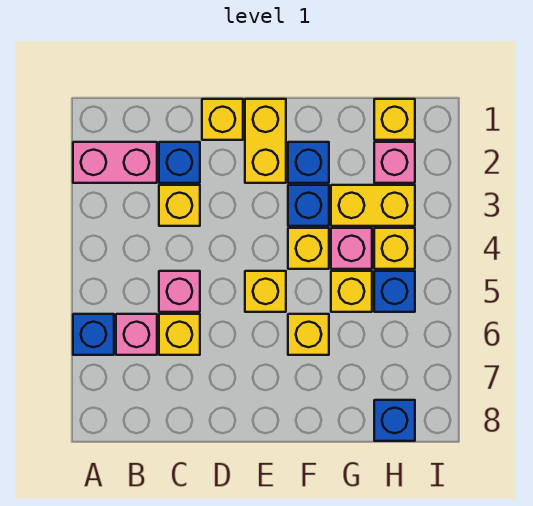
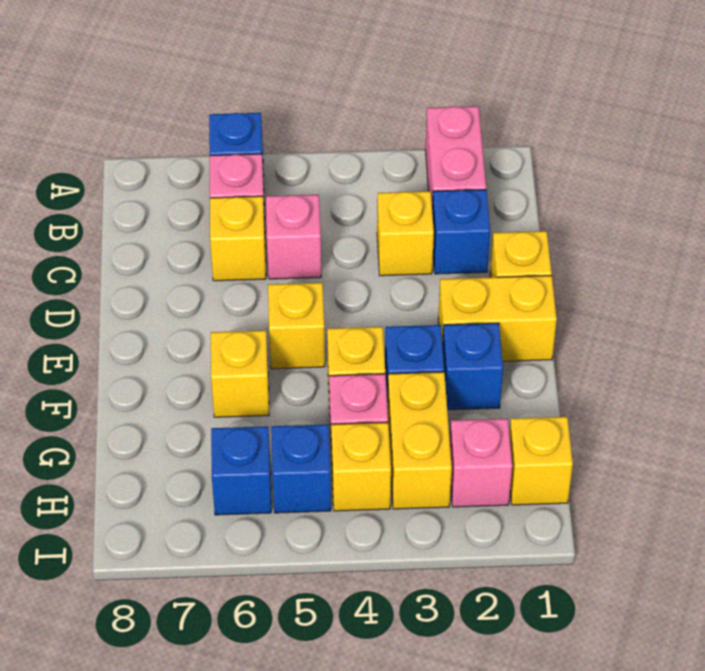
yellow 1x1 brick [331,271,372,312] -> none
blue 1x1 brick [374,400,415,441] -> blue 1x1 brick moved to [211,426,271,515]

